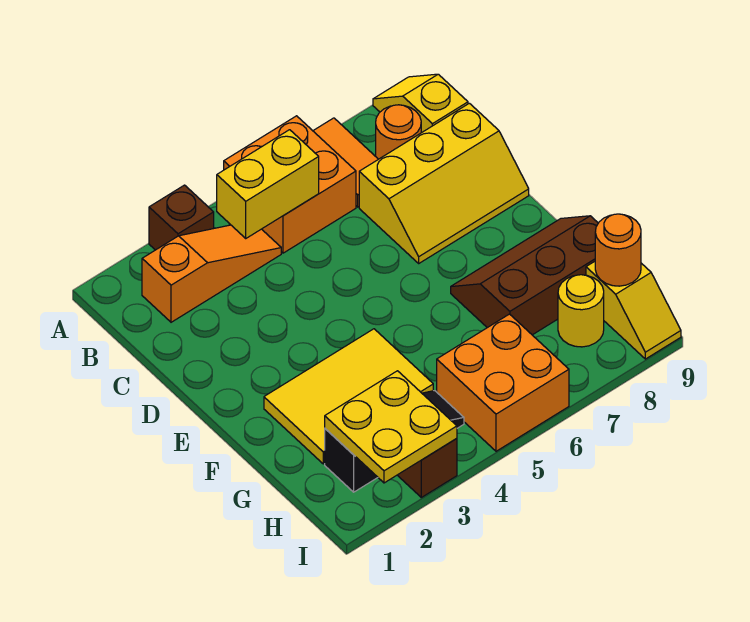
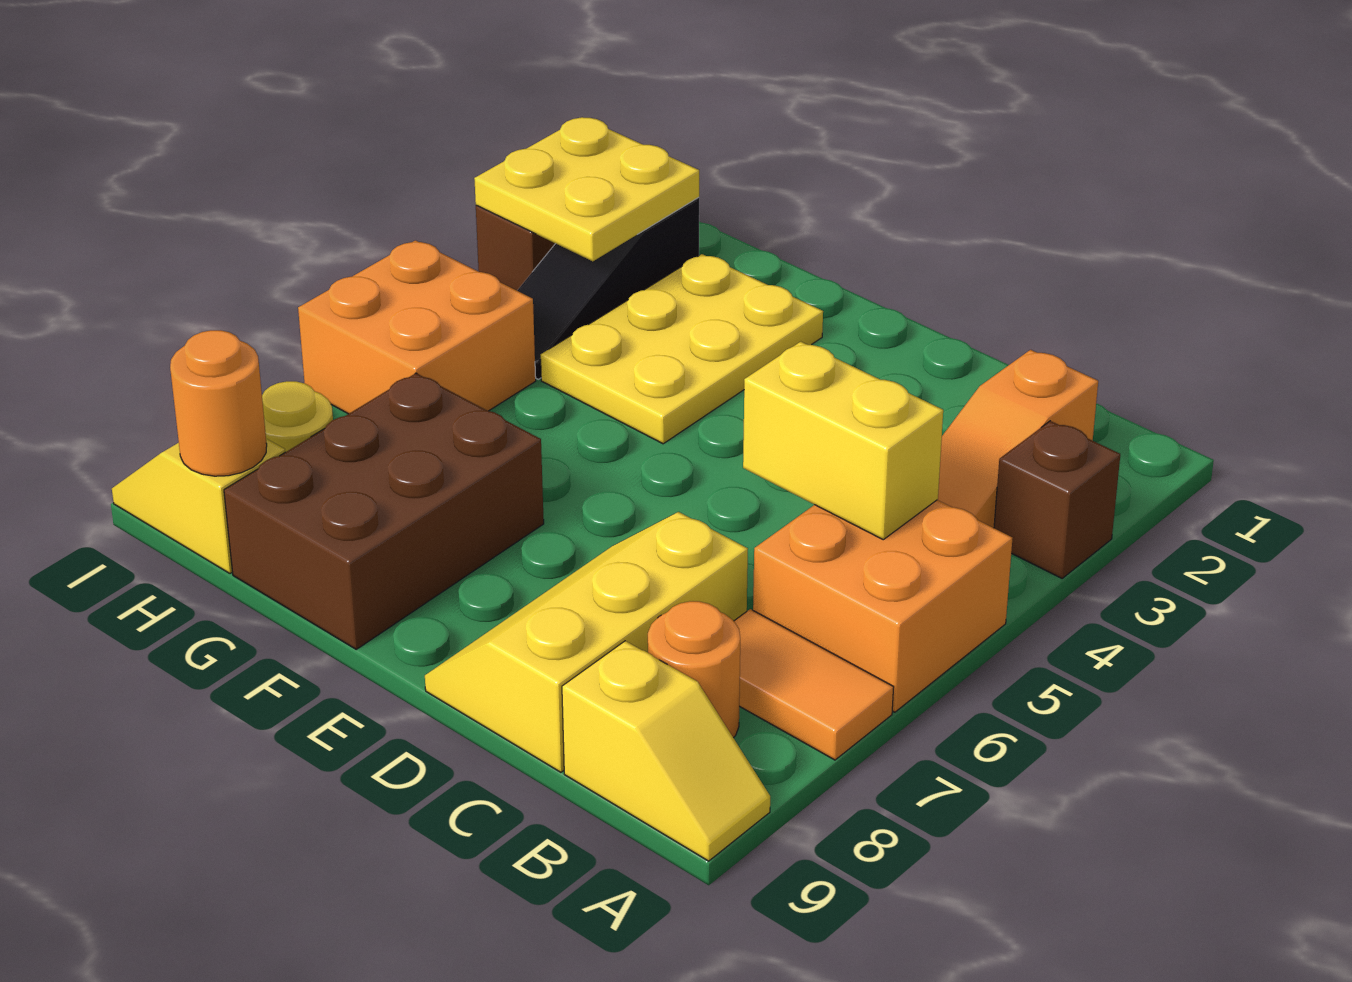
yellow 1x2 brick [217,130,319,238] -> yellow 1x2 brick turned to [743,342,943,540]
yellow 2x3 tile [264,329,433,464] -> yellow 2x3 plate [541,254,823,444]
brown 2x3 slope [451,216,598,335] -> brown 2x3 brick [224,373,544,649]

